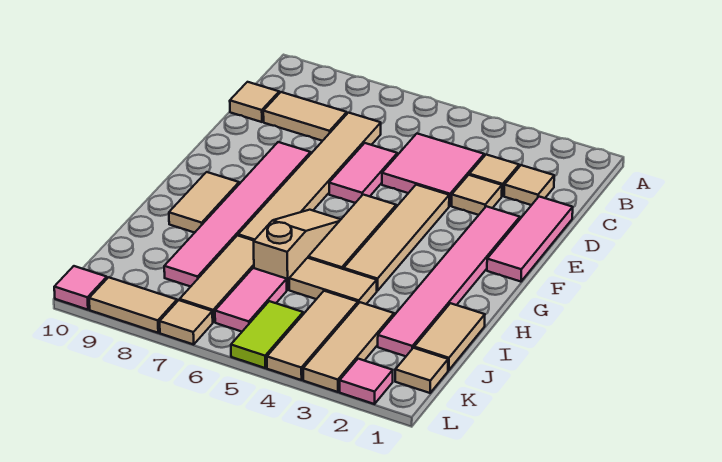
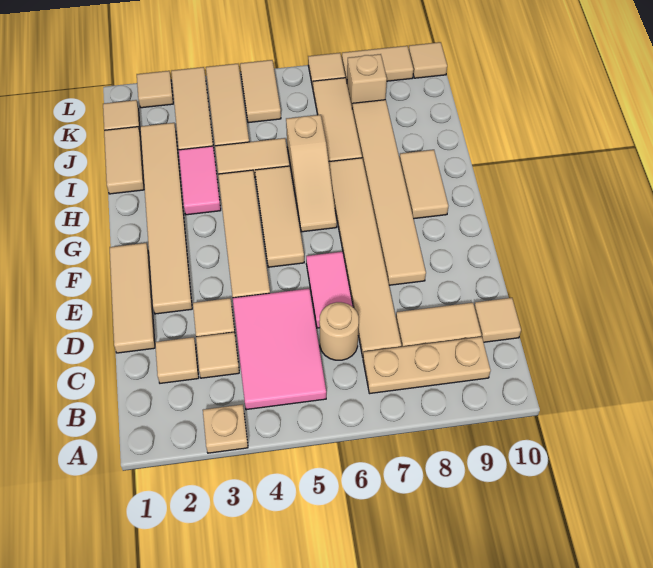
none -> tan 1x1 plate [203,404,248,453]
none -> tan 1x3 plate [363,337,491,394]
pink 2x2 tile [382,134,484,206] -> pink 2x3 tile [233,289,326,410]
none -> tan 1x1 round brick [319,302,359,360]
pink 1x3 tile [487,197,573,282] -> tan 1x3 tile [110,243,155,353]
pink 1x6 tile [378,206,520,356] -> tan 1x6 tile [140,123,192,314]
pink 1x6 tile [164,142,311,287] -> tan 1x6 tile [352,100,426,285]
pink 1x2 tile [215,268,287,332] -> pink 1x2 tile moved to [179,146,221,215]
lime 1x2 tile [231,301,303,368] -> tan 1x2 tile [240,60,281,123]
none -> tan 1x1 brick [347,54,387,108]
pink 1x1 tile [340,359,393,404] -> tan 1x1 tile [137,71,173,108]
pink 1x1 tile [54,266,107,310] -> tan 1x1 tile [409,42,447,78]

